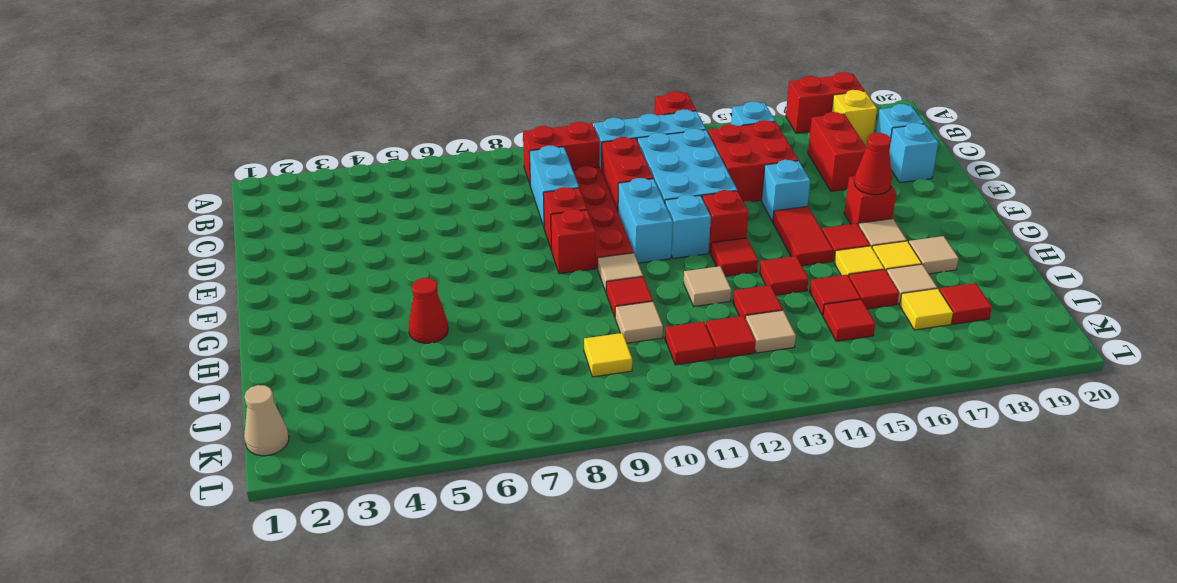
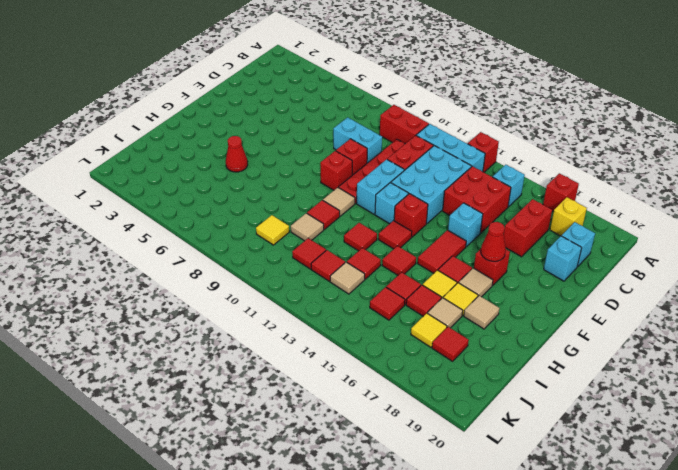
red 1x2 brick [786,72,865,133] -> red 1x1 brick [543,173,579,212]
cyan 1x2 brick [529,146,579,227] -> cyan 1x2 brick turned to [333,117,382,163]
tan 1x1 tile [684,266,731,306] -> red 1x1 tile [344,223,377,251]
tan 1x1 cone [244,385,289,456] -> none

